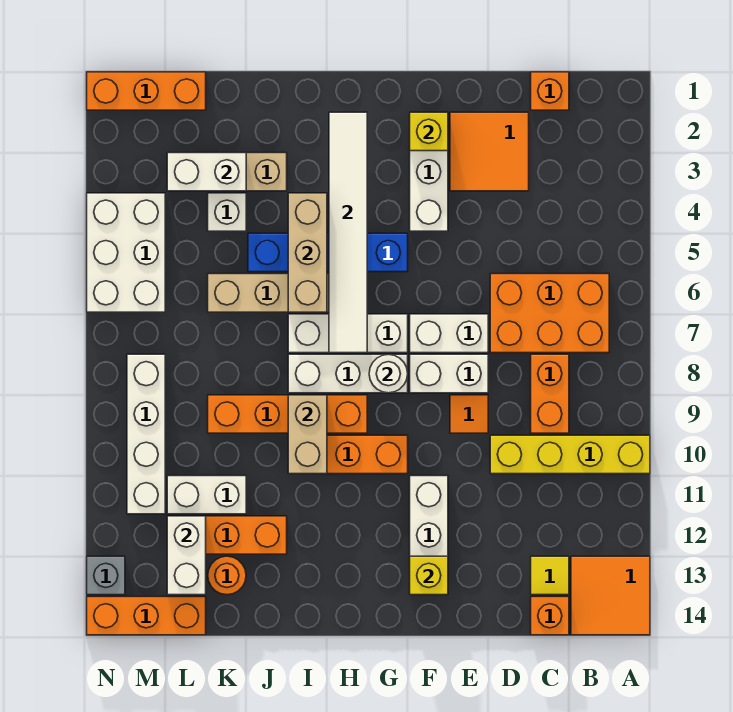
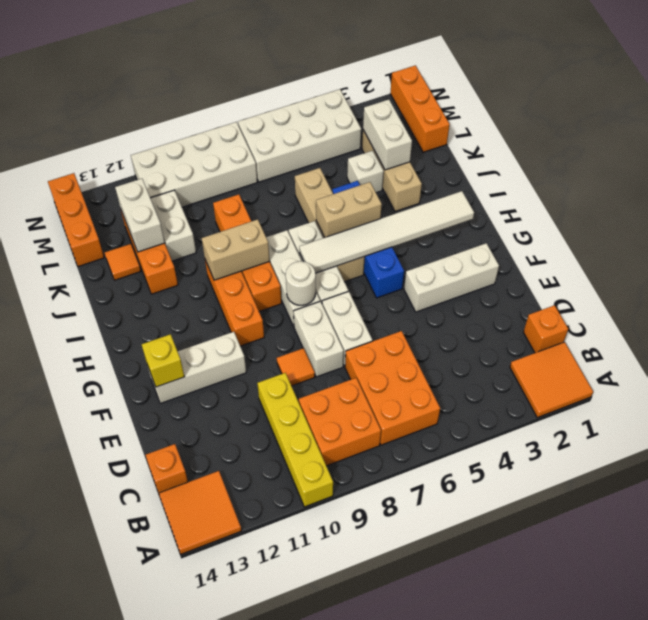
orange 1x2 brick [531,354,569,433] -> orange 2x2 brick [299,378,381,466]
yellow 1x1 tile [531,556,569,595] -> none
orange 2x2 tile [450,112,529,191] -> orange 2x2 tile moved to [510,342,593,417]
yellow 1x1 brick [410,112,448,151] -> none
tan 1x3 brick [288,193,327,312] -> tan 1x2 brick [316,182,382,238]
orange 1x1 round brick [208,556,246,595] -> orange 1x1 tile [105,244,141,280]
white 1x2 brick [167,516,206,595] -> white 1x2 brick turned to [115,179,165,252]
white 2x3 brick [87,193,165,312] -> white 2x4 brick [238,89,361,182]
white 1x4 brick [127,354,165,514] -> white 2x4 brick [131,122,257,207]
grey 1x1 brick [87,556,125,595] -> none

